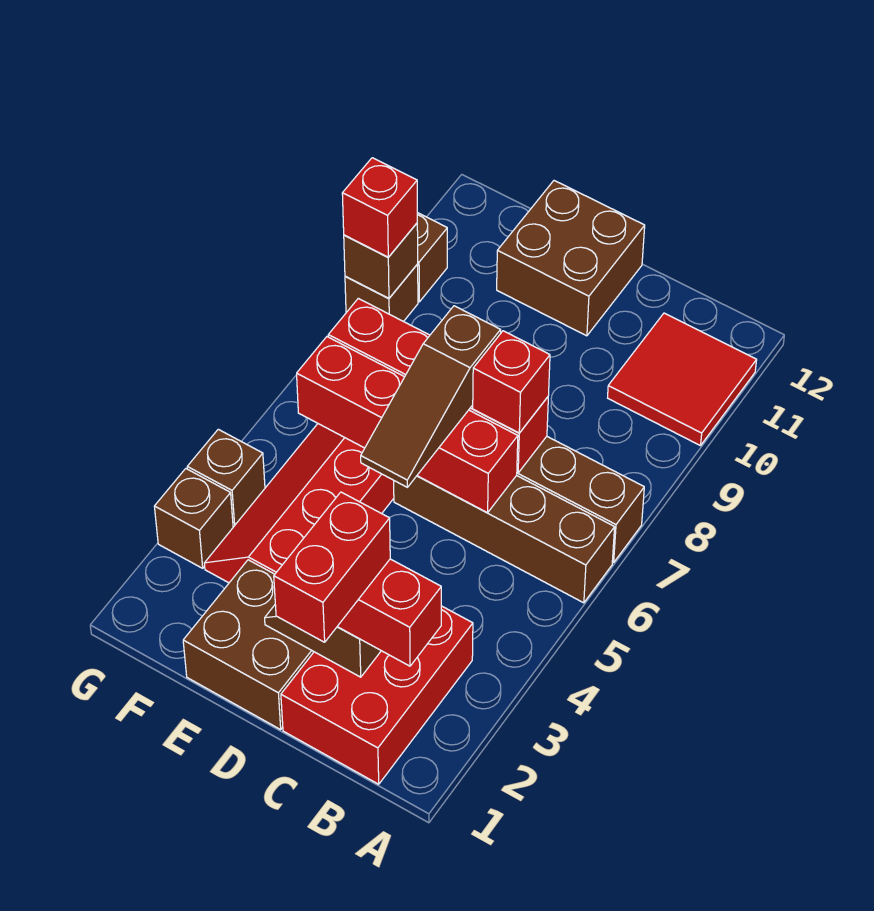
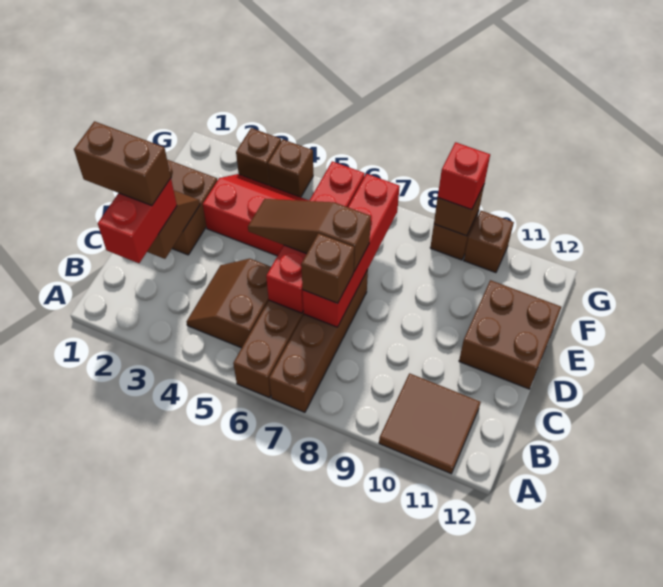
red 2x2 tile [608,313,757,446] -> brown 2x2 tile [379,373,481,474]
red 2x3 brick [281,606,473,784] -> none
none -> brown 2x2 slope [187,259,271,348]
red 1x2 brick [274,492,390,642] -> brown 1x2 brick [74,121,171,206]
red 1x1 brick [473,331,550,433] -> brown 1x1 brick [301,234,354,303]

